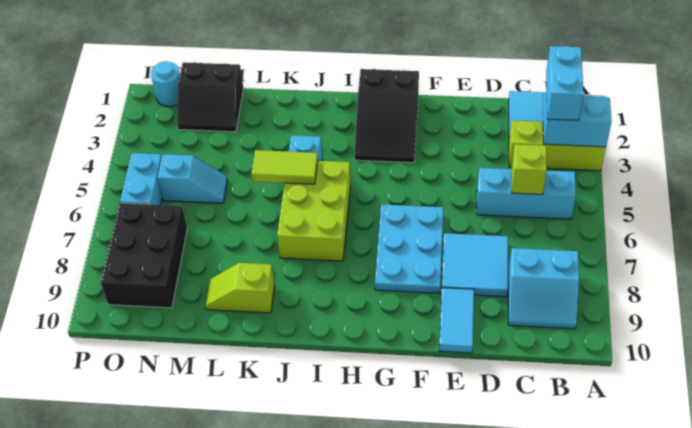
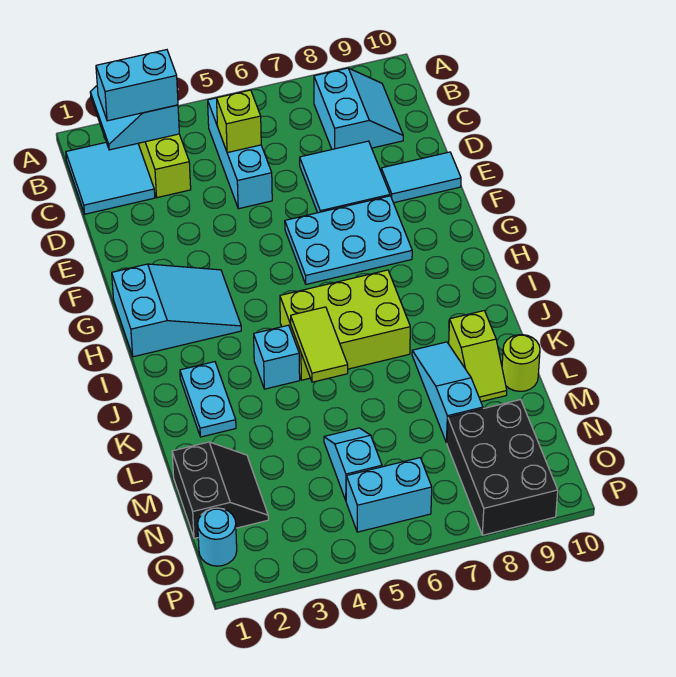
black 2x3 slope [354,69,419,163] -> cyan 2x3 slope [112,264,241,357]
none -> cyan 1x2 plate [180,362,236,437]
none -> cyan 1x3 slope [412,342,483,443]
none -> lime 1x1 round brick [502,335,540,391]
black 2x3 brick [101,203,187,308] -> black 2x3 brick turned to [447,400,558,535]

